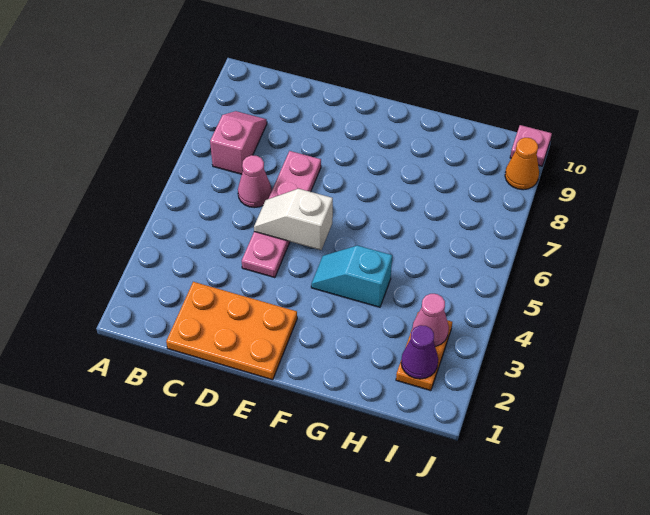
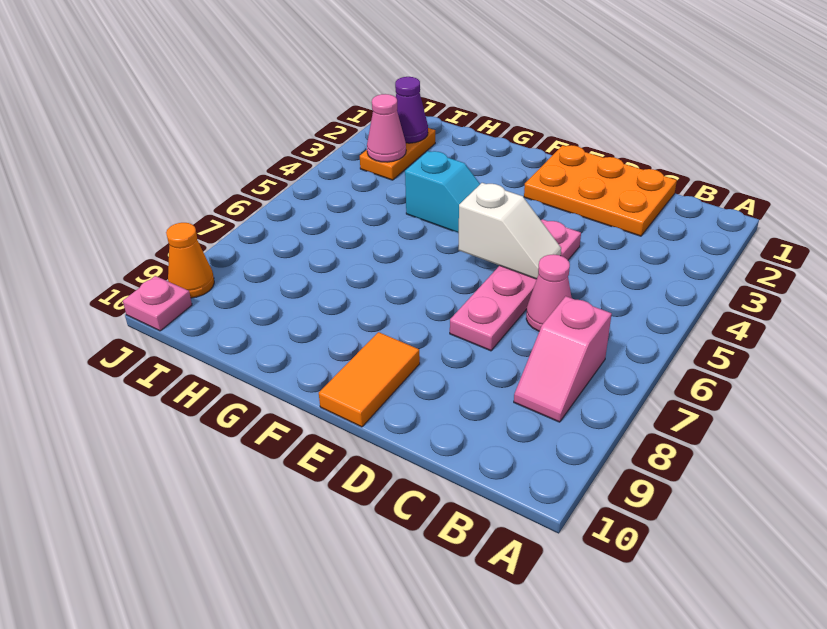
none -> orange 1x2 tile [319,332,420,427]

